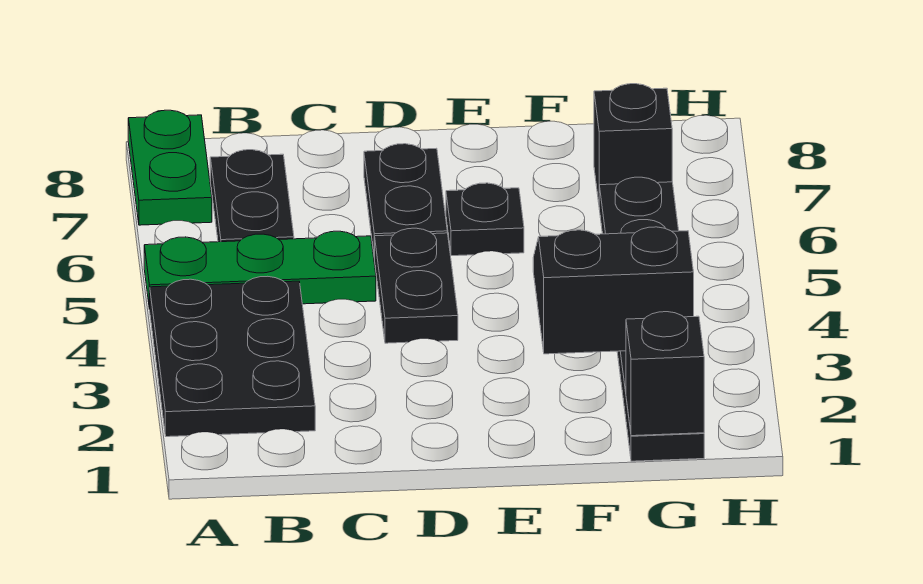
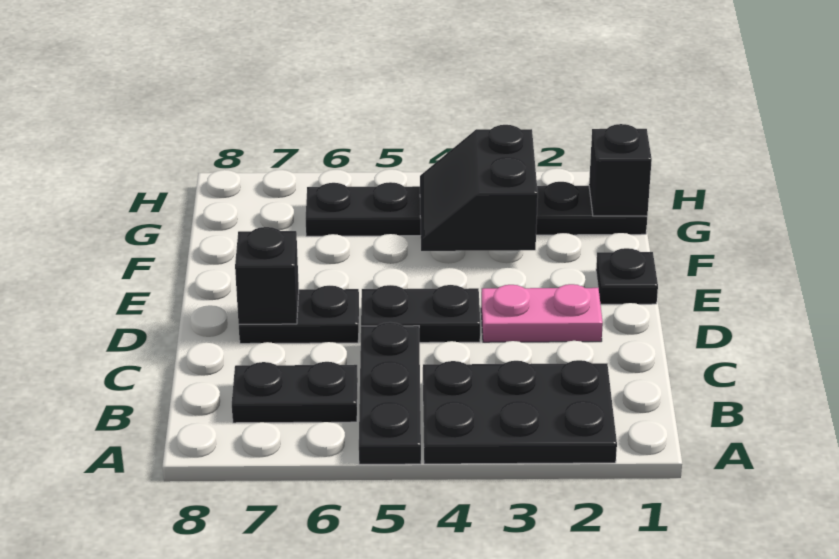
green 1x3 plate [144,231,376,309] -> black 1x3 plate [359,322,421,464]
green 1x2 plate [128,110,212,225] -> none
none -> pink 1x2 plate [481,284,603,342]
black 1x1 plate [446,183,524,256] -> black 1x1 plate moved to [596,248,658,304]
black 1x1 brick [594,84,672,202] -> black 1x1 brick moved to [235,227,299,324]

